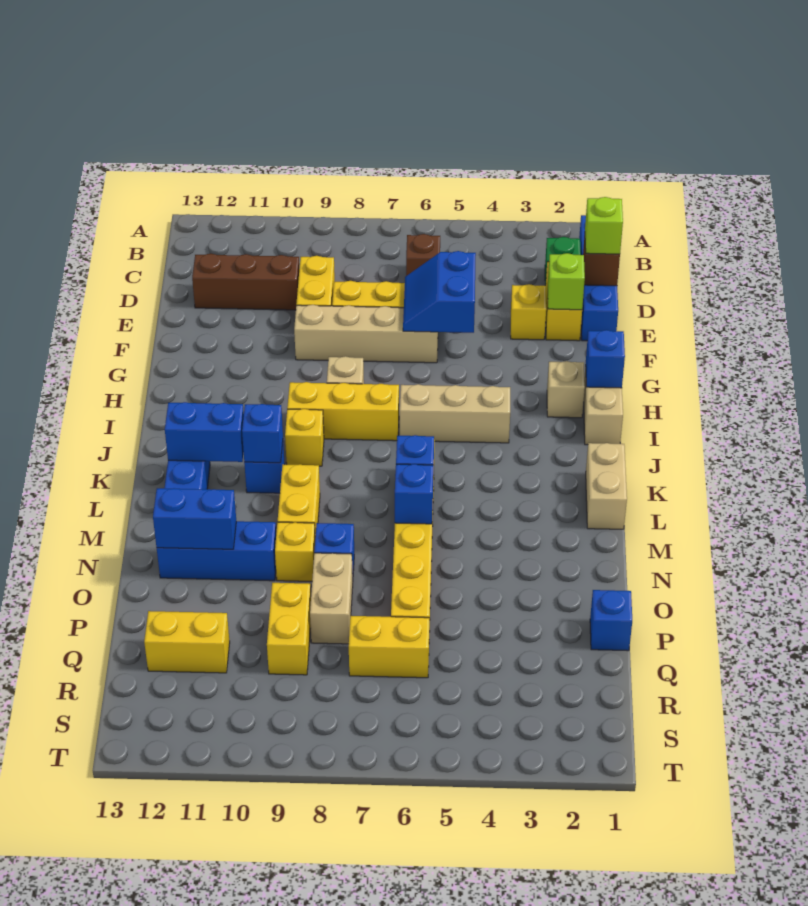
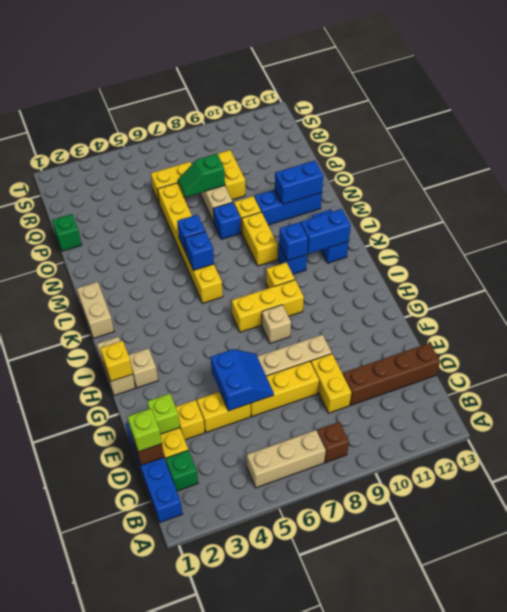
brown 1x1 brick [406,234,440,276] -> brown 1x1 brick moved to [317,422,349,463]
brown 1x3 brick [192,254,299,310] -> brown 1x4 brick [343,343,440,405]
blue 1x1 brick [586,330,625,388] -> yellow 1x1 brick [100,341,133,381]
tan 1x3 brick [400,384,510,443] -> tan 1x3 brick moved to [247,430,326,488]
blue 1x1 brick [590,590,632,651] -> green 1x1 brick [52,214,82,251]
none -> green 1x2 slope [178,154,225,197]
yellow 1x2 brick [144,611,230,673] -> yellow 1x2 brick moved to [197,392,251,432]

